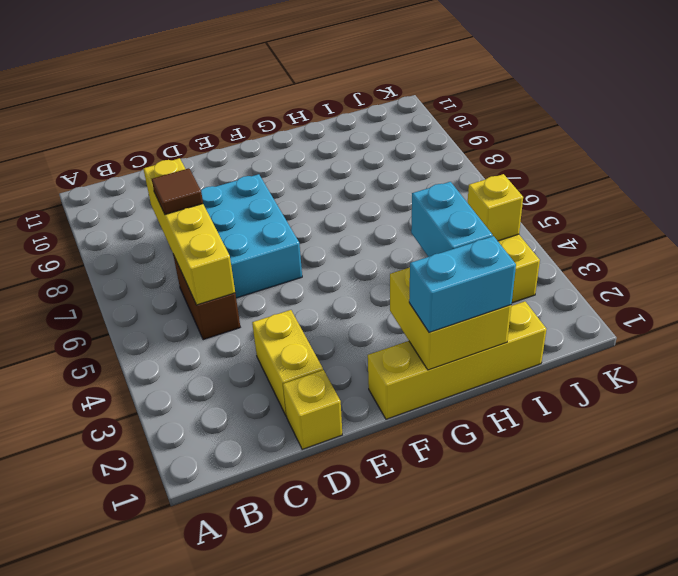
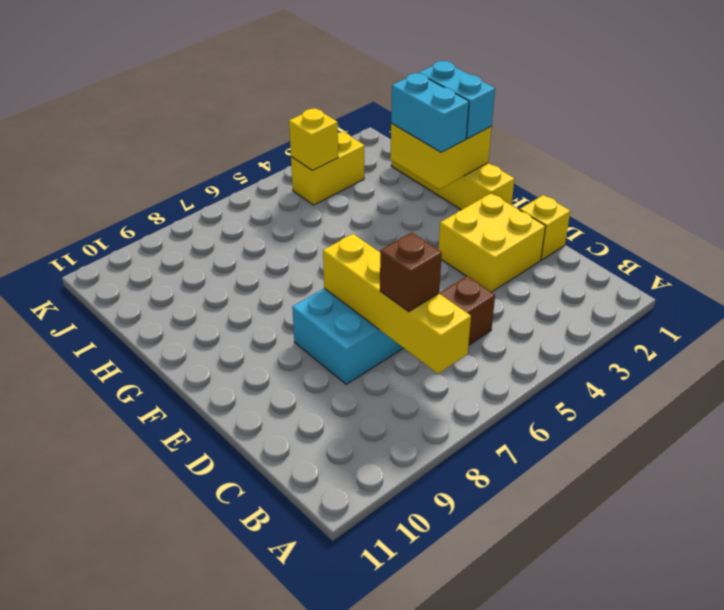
yellow 1x4 brick [143,158,235,305] -> yellow 1x4 brick turned to [323,234,471,374]
brown 1x1 tile [152,168,203,214] -> brown 1x1 brick [380,233,442,312]
yellow 1x2 brick [252,310,323,415] -> yellow 2x2 brick [439,193,546,292]
cyan 1x2 brick [411,182,493,257] -> cyan 1x2 brick turned to [391,73,469,152]

